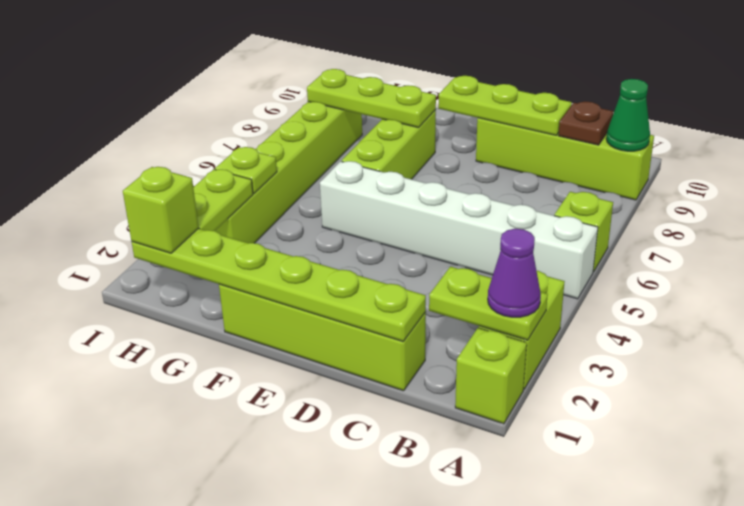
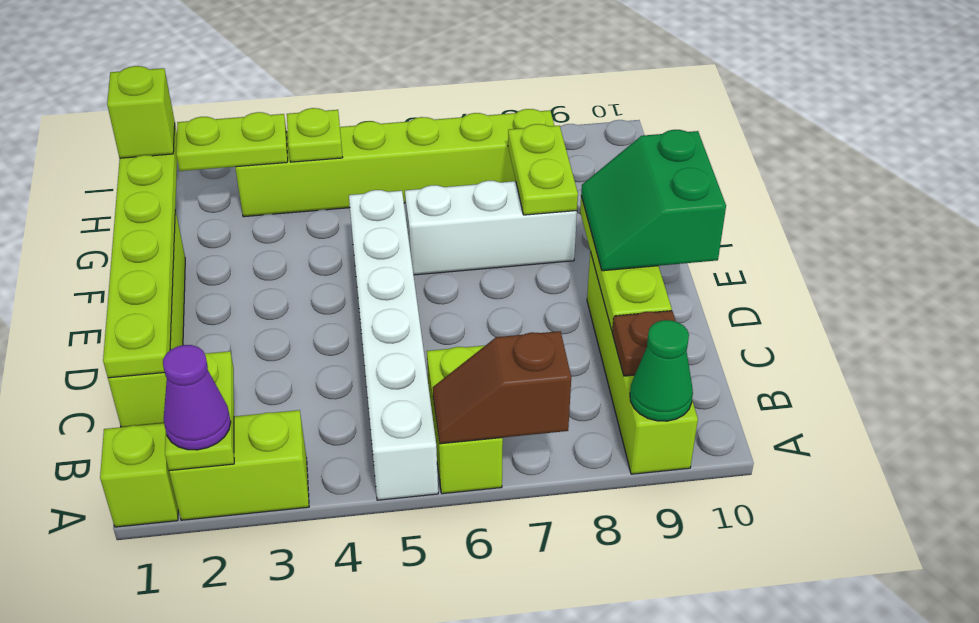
lime 1x1 brick [554,192,613,272] -> lime 1x2 brick [427,345,503,494]
none -> brown 1x2 slope [433,331,571,444]
none -> green 2x2 slope [581,130,726,271]
lime 1x3 brick [342,110,436,179] -> white 1x3 brick [405,181,577,275]
lime 1x3 plate [307,69,436,128] -> lime 1x2 plate [508,124,578,215]

